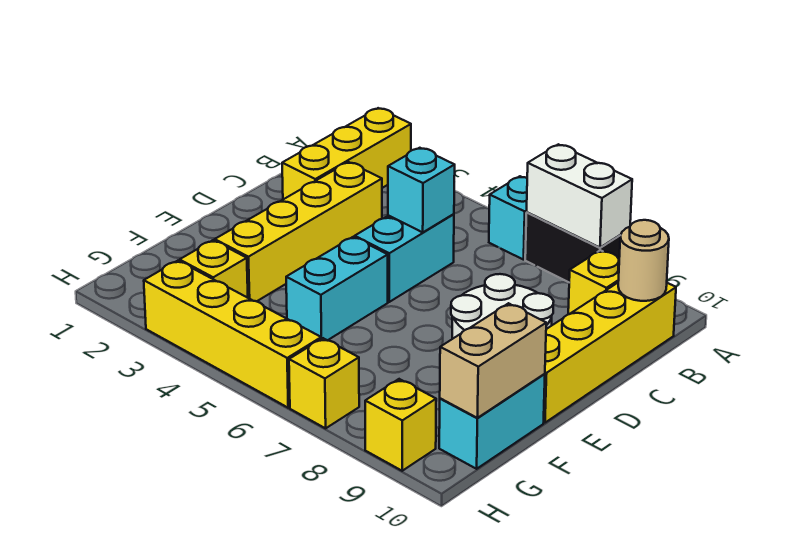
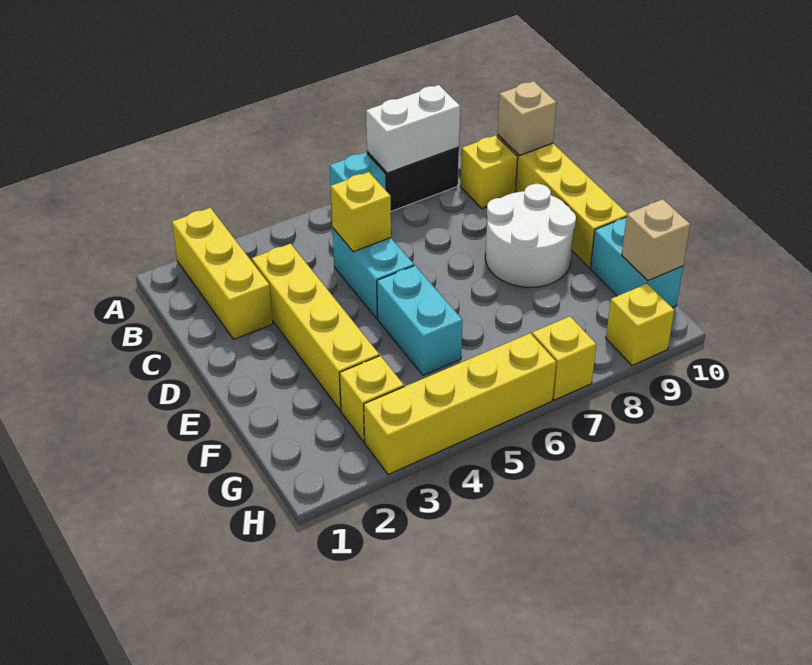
tan 1x1 round brick [618,220,669,301] -> tan 1x1 brick [498,81,557,156]
cyan 1x1 brick [388,148,455,232] -> yellow 1x1 brick [331,172,391,252]
tan 1x2 brick [440,303,546,418] -> tan 1x1 brick [622,199,690,281]

